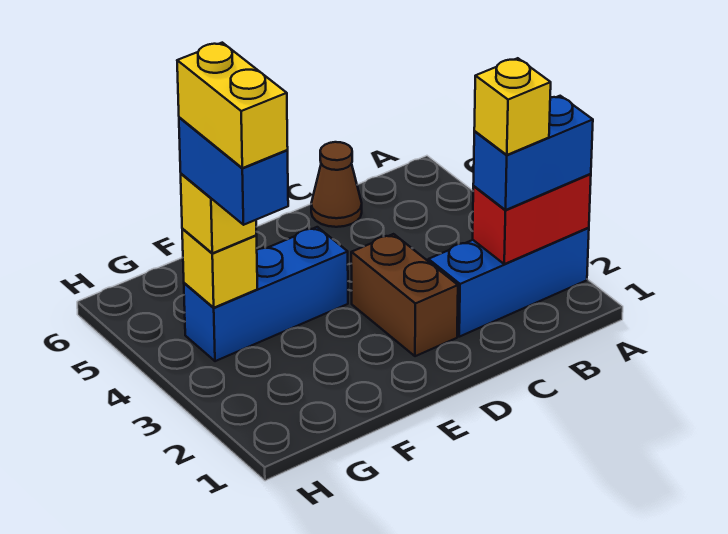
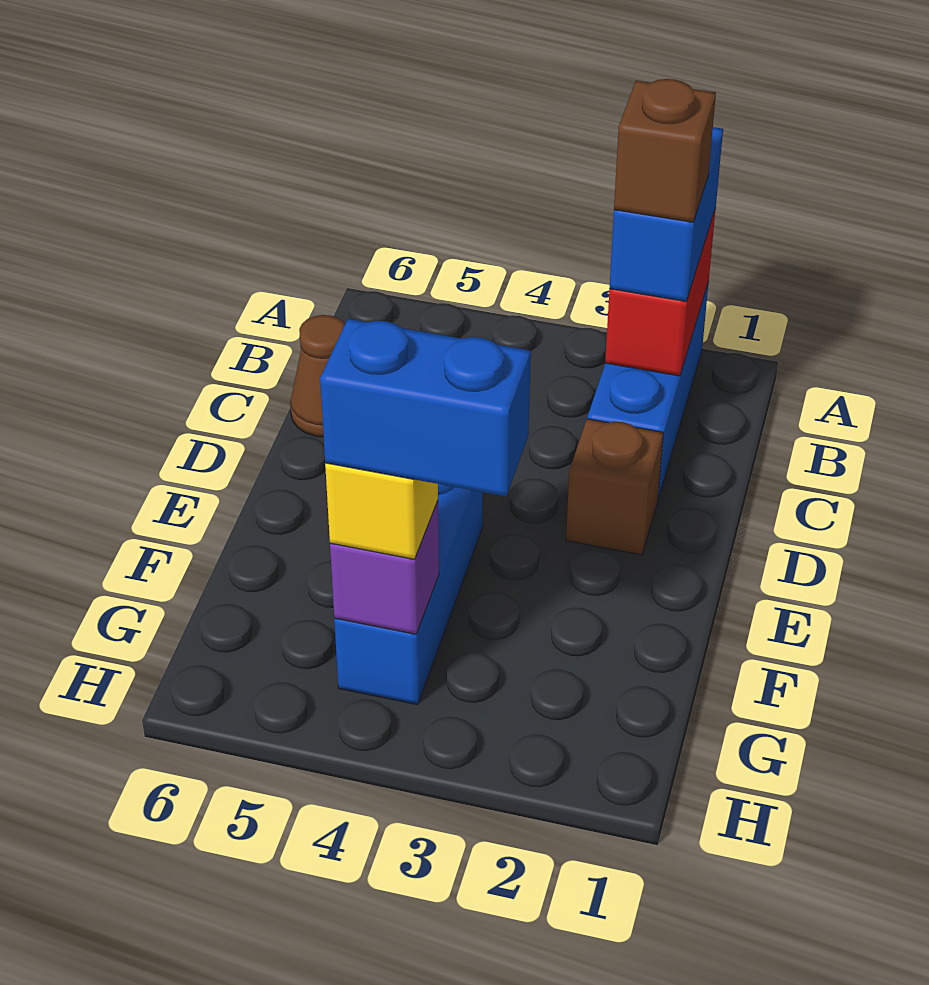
yellow 1x1 brick [474,58,551,155] -> brown 1x1 brick [614,79,716,222]
brown 1x2 brick [351,234,458,356] -> brown 1x1 brick [566,419,663,555]
yellow 1x2 brick [177,43,288,168] -> none
yellow 1x1 brick [182,229,257,308] -> purple 1x1 brick [330,501,439,634]

